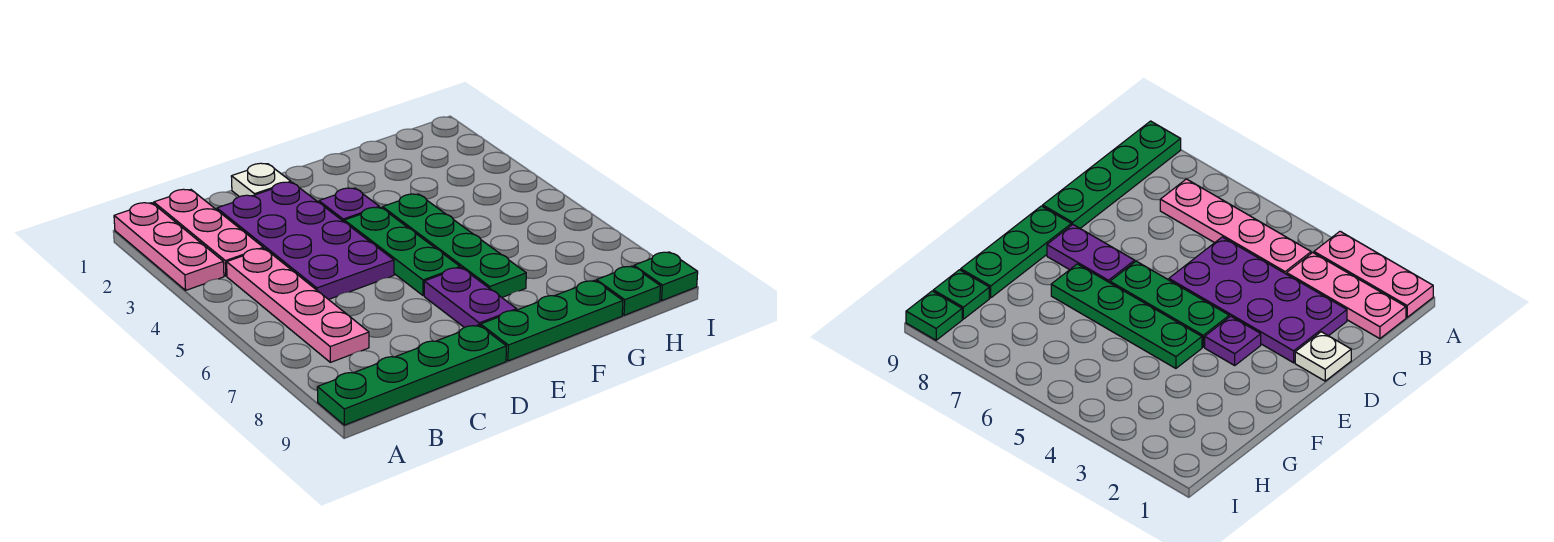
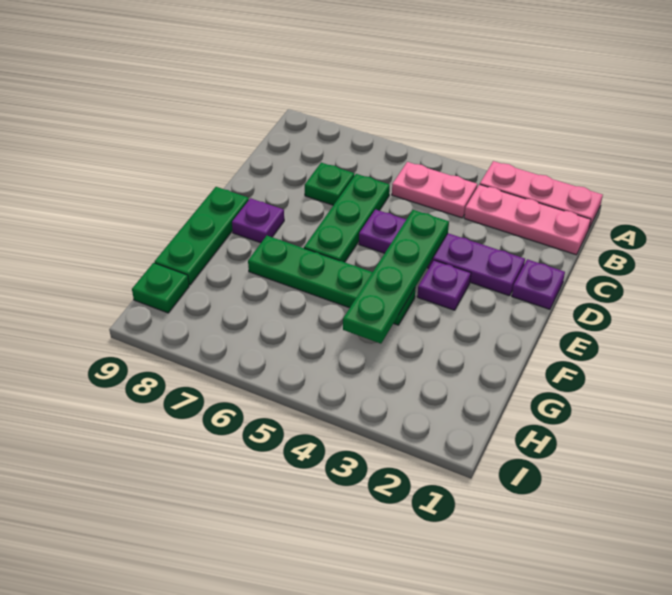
green 1x4 plate [317,325,506,425] -> green 1x4 plate moved to [343,210,449,344]
pink 1x4 plate [227,248,369,362] -> pink 1x2 plate [392,162,477,218]
purple 2x4 plate [217,182,394,300] -> purple 1x4 plate [359,209,525,296]
white 1x1 plate [231,163,291,197] -> purple 1x1 plate [512,259,565,309]
green 1x3 plate [344,207,460,295] -> green 1x3 plate turned to [304,174,390,262]
purple 1x2 plate [424,268,517,328] -> purple 1x1 plate [232,198,284,243]
green 1x1 plate [634,252,698,301] -> green 1x1 plate moved to [305,163,354,205]

